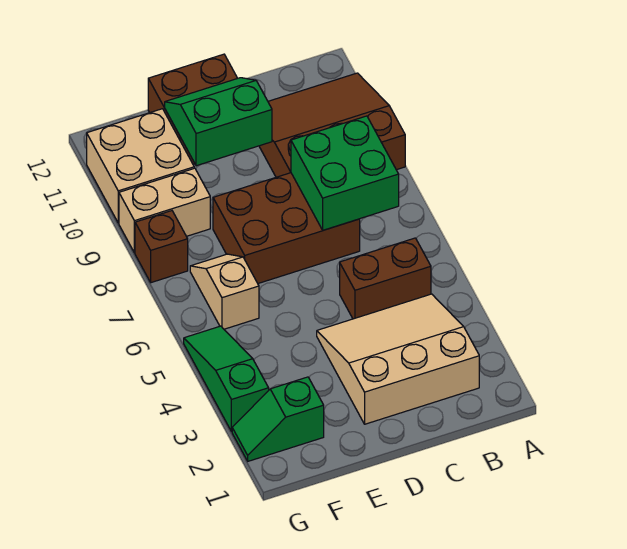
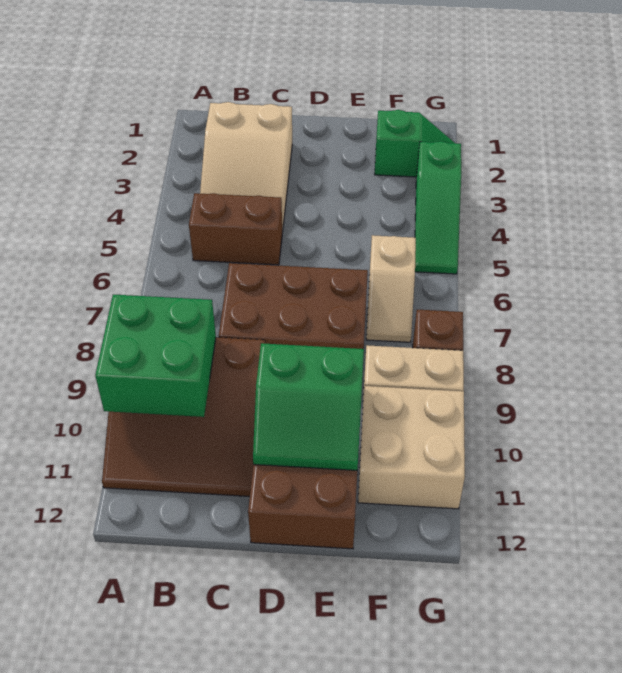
tan 3x3 slope [317,294,479,424] -> tan 2x3 slope [200,102,292,232]
green 2x2 brick [291,116,399,230] -> green 2x2 brick moved to [95,295,216,417]

